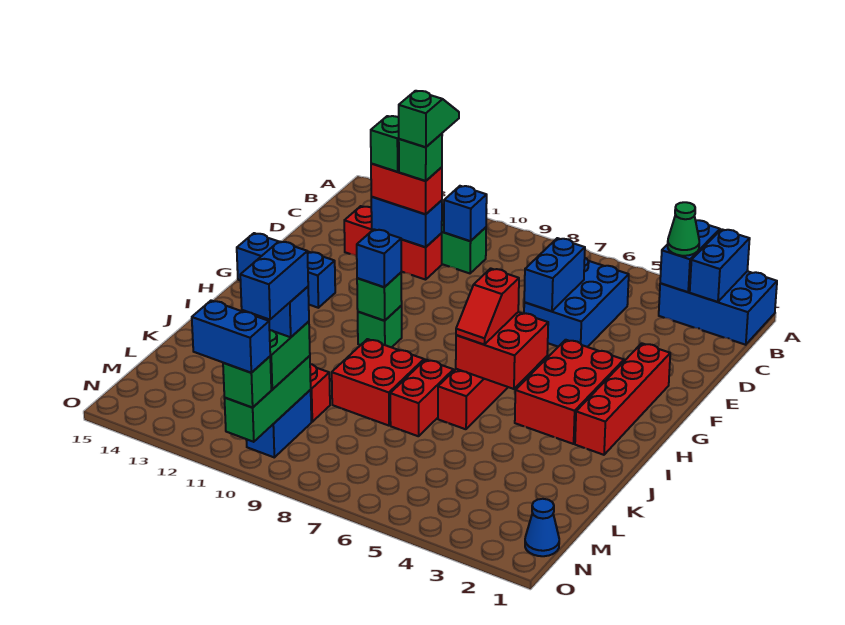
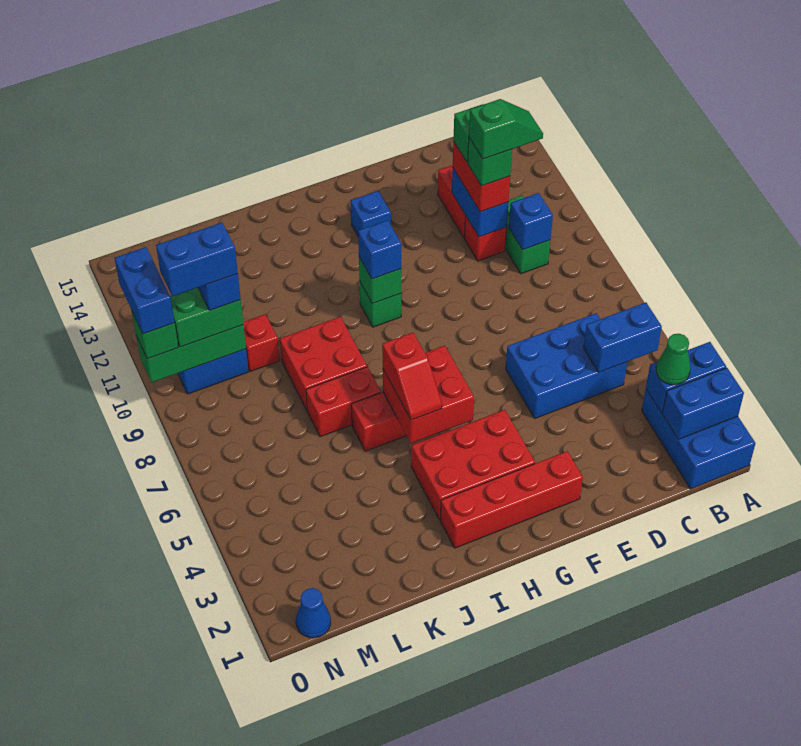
blue 1x2 brick [524,238,585,311] -> blue 1x2 brick moved to [584,302,662,372]
blue 1x3 brick [237,233,335,308] -> blue 1x1 brick [351,191,391,236]
red 1x2 slope [456,268,519,344] -> red 1x2 slope turned to [382,333,442,420]

